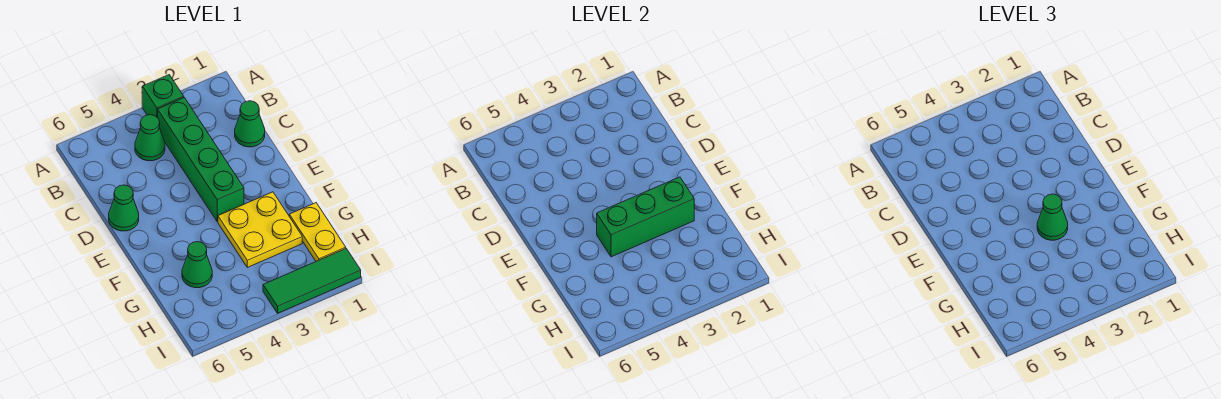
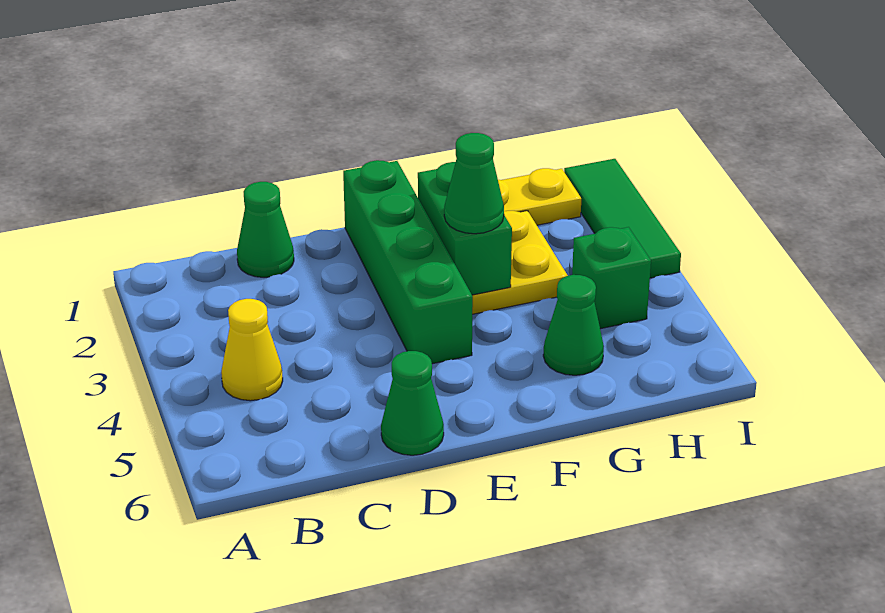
green 1x1 brick [142,75,184,118] -> green 1x1 brick moved to [572,227,651,329]
green 1x4 brick [158,98,244,222] -> green 1x4 brick turned to [343,160,473,364]
green 1x1 cone [135,115,165,161] -> yellow 1x1 cone [221,299,283,401]
green 1x3 brick [597,177,694,257] -> green 1x2 brick [418,162,512,295]

